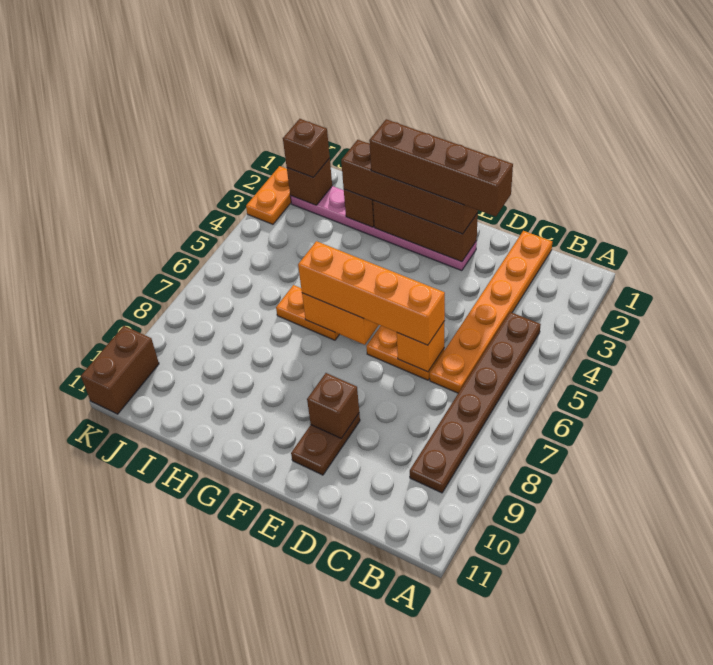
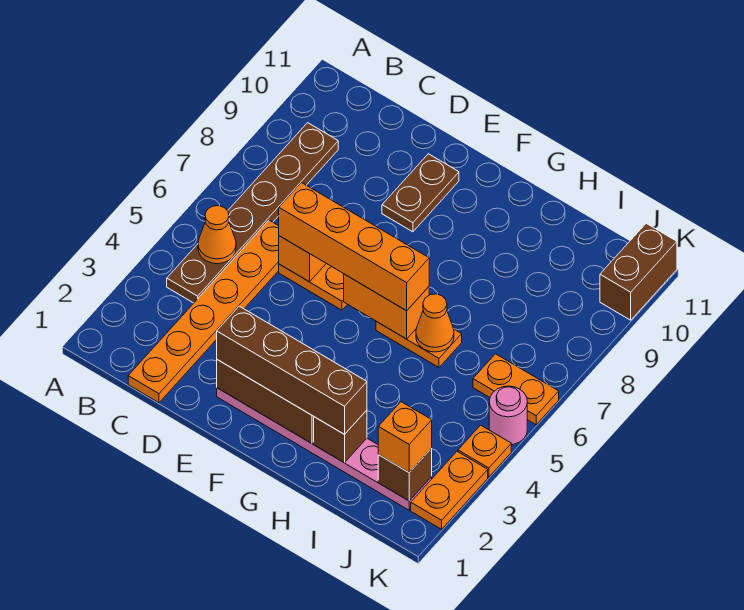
none -> orange 1x1 cone [198,206,236,264]
brown 1x4 brick [369,119,513,217] -> none
brown 1x1 brick [307,373,359,438] -> none
none -> orange 1x1 cone [416,294,454,352]
brown 1x1 brick [283,119,330,177] -> orange 1x1 brick [378,402,432,472]
none -> orange 1x2 plate [473,354,559,425]
none -> orange 1x1 plate [458,425,511,477]
none -> pink 1x1 round brick [489,386,527,445]

